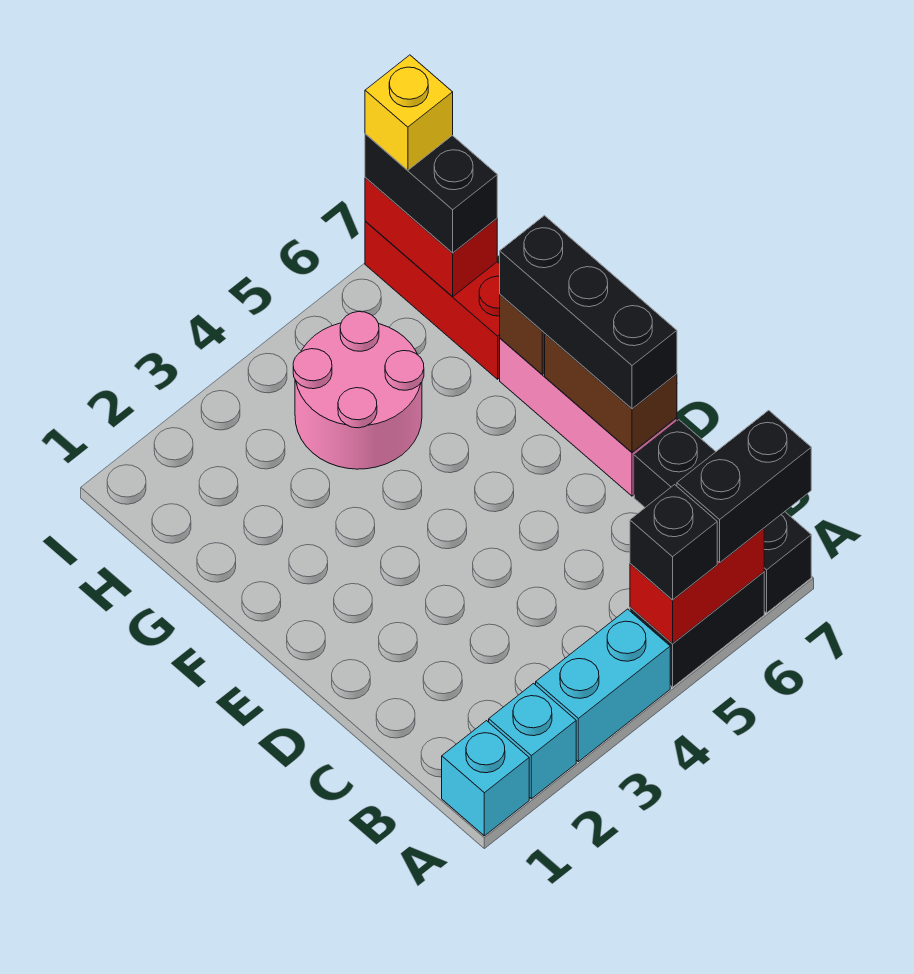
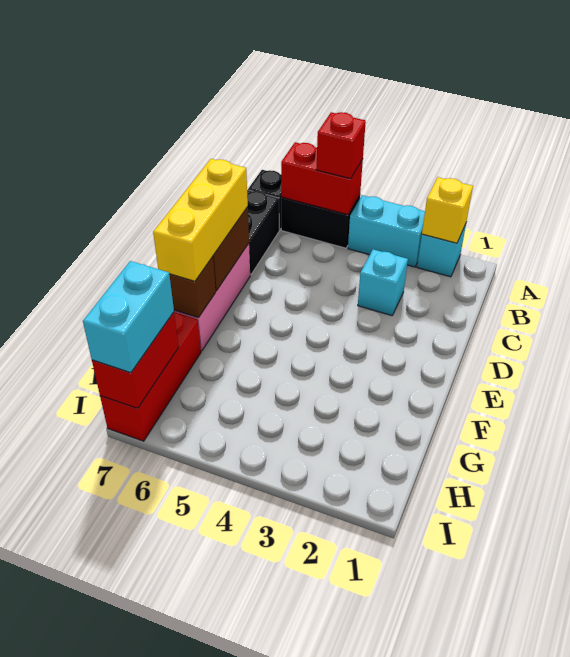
cyan 1x1 brick [442,721,529,836] -> cyan 1x1 brick moved to [358,249,408,316]
black 1x1 brick [630,485,717,600] -> red 1x1 brick [316,112,366,179]
black 1x2 brick [677,410,811,563] -> none
black 1x3 brick [500,216,677,409] -> yellow 1x3 brick [153,159,248,281]
pink 2x2 round brick [293,312,424,469] -> none
black 1x2 brick [365,134,497,253] -> cyan 1x2 brick [83,261,174,373]
yellow 1x1 brick [365,55,453,170] -> yellow 1x1 brick moved to [422,177,473,243]

